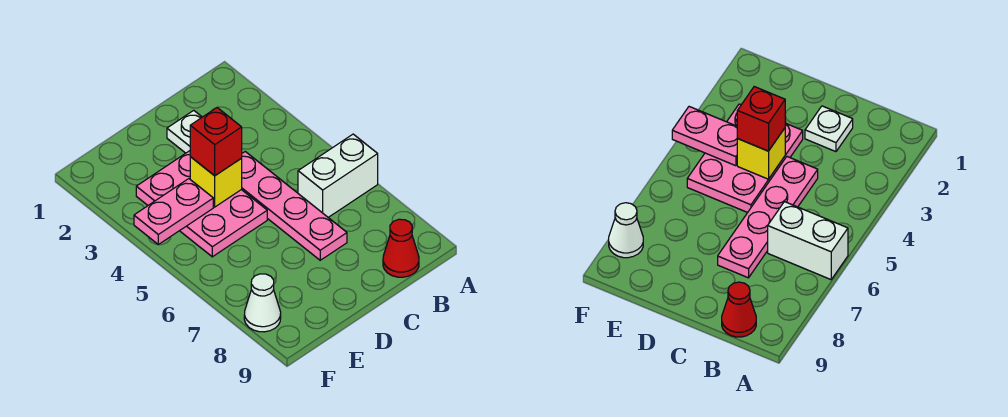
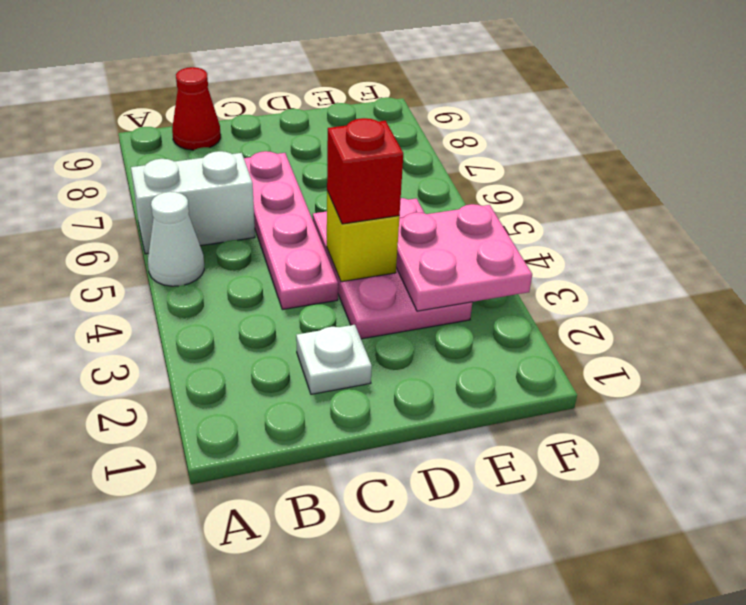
pink 1x2 plate [134,179,213,245] -> pink 2x2 plate [396,204,532,311]
white 1x1 cone [244,274,281,332] -> white 1x1 cone moved to [148,192,204,286]

